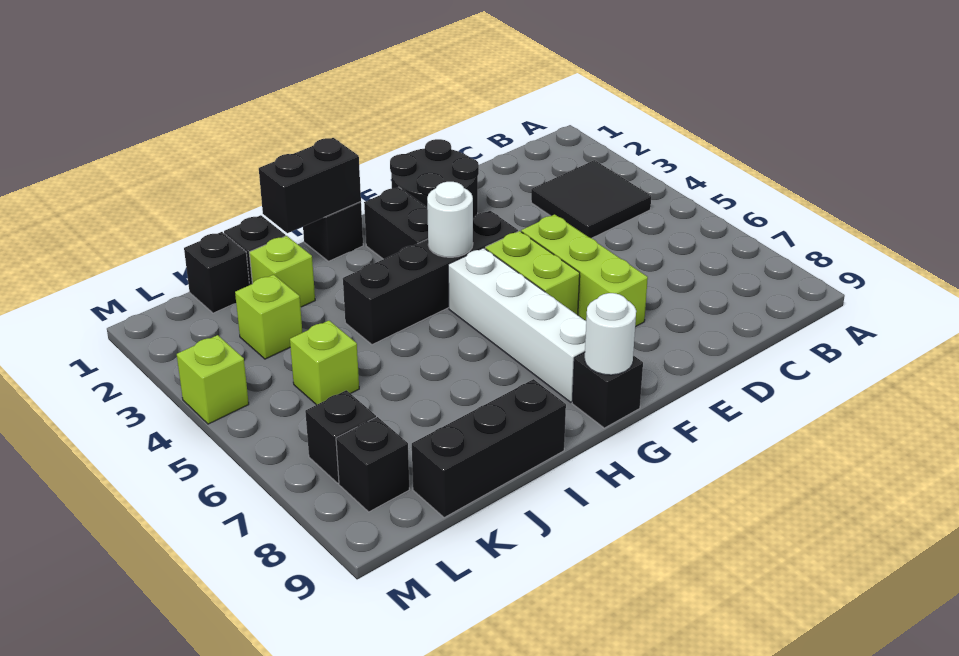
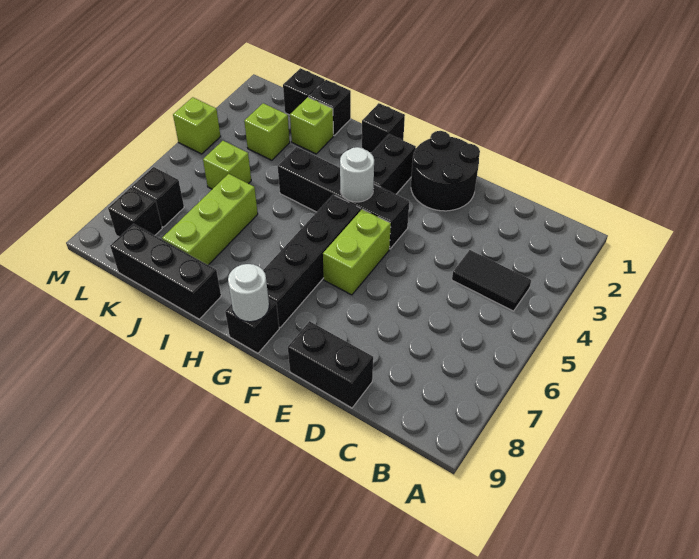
black 2x2 tile [531,160,651,238] -> black 1x2 tile [452,250,531,311]
lime 1x3 brick [521,214,648,327] -> lime 1x3 brick moved to [162,174,258,265]
white 1x4 brick [448,248,586,402] -> black 1x4 brick [263,195,361,327]
black 1x2 brick [259,138,361,233] -> black 1x2 brick moved to [288,321,373,408]

